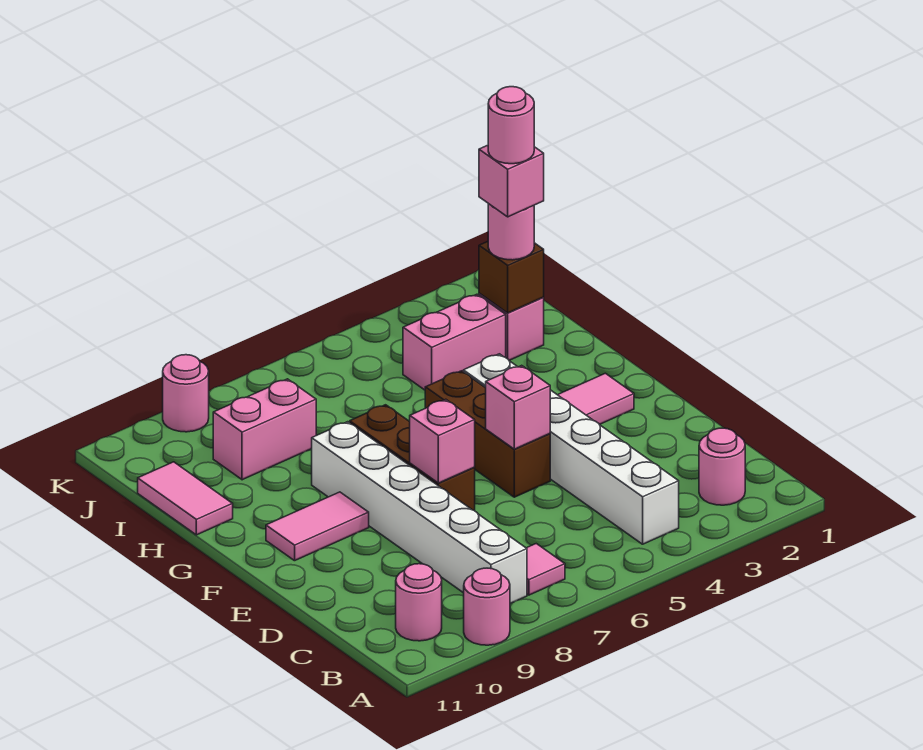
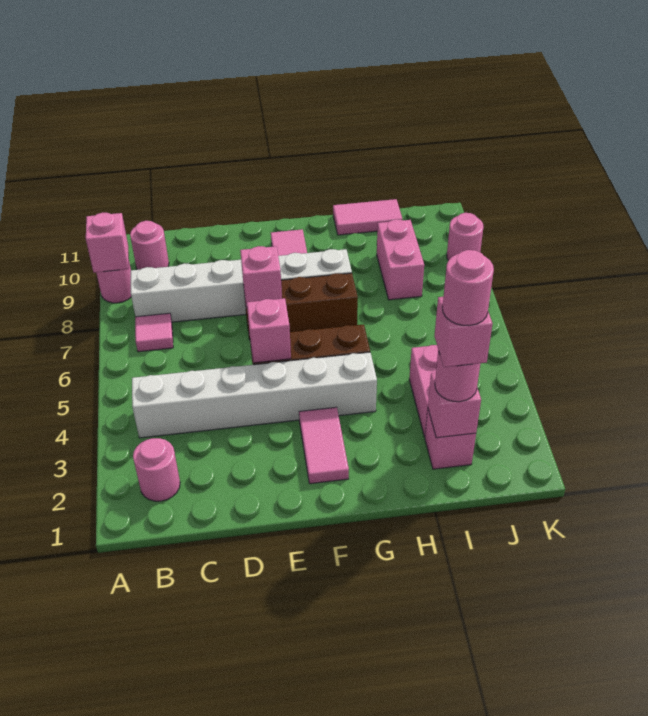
none -> pink 1x1 brick [86,213,129,272]
brown 1x1 brick [479,241,544,313] -> pink 1x1 brick [428,373,481,438]

